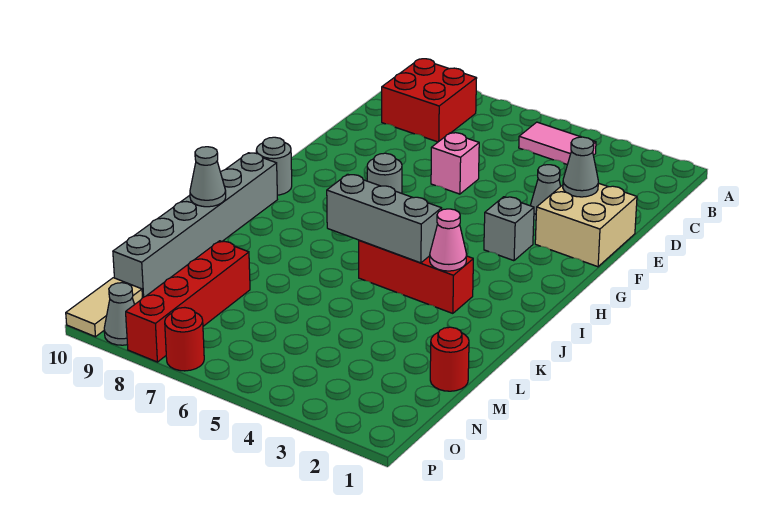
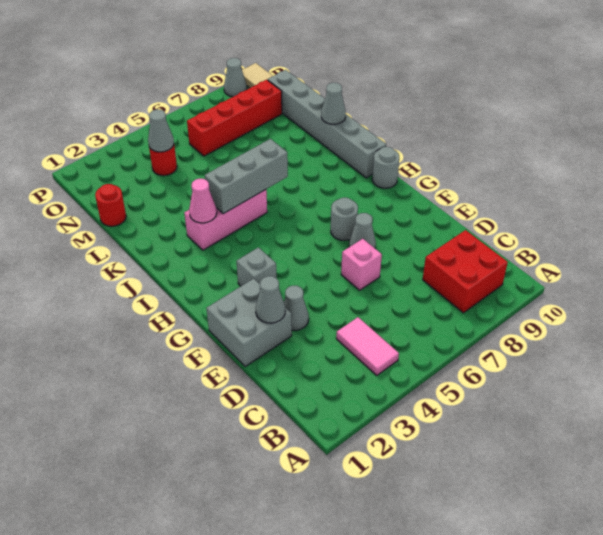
pink 1x2 tile [519,122,596,165] -> pink 1x2 tile turned to [336,317,399,375]
tan 2x2 brick [535,183,637,267] -> grey 2x2 brick [207,279,292,367]
none -> grey 1x1 cone [349,213,376,248]
red 1x3 brick [359,240,473,313] -> pink 1x3 brick [184,190,267,250]
red 1x4 brick [126,241,250,362] -> red 1x4 brick turned to [187,80,282,156]
none -> grey 1x1 cone [148,110,174,152]
red 1x1 round brick [165,308,204,371] -> red 1x1 round brick moved to [149,145,177,176]

